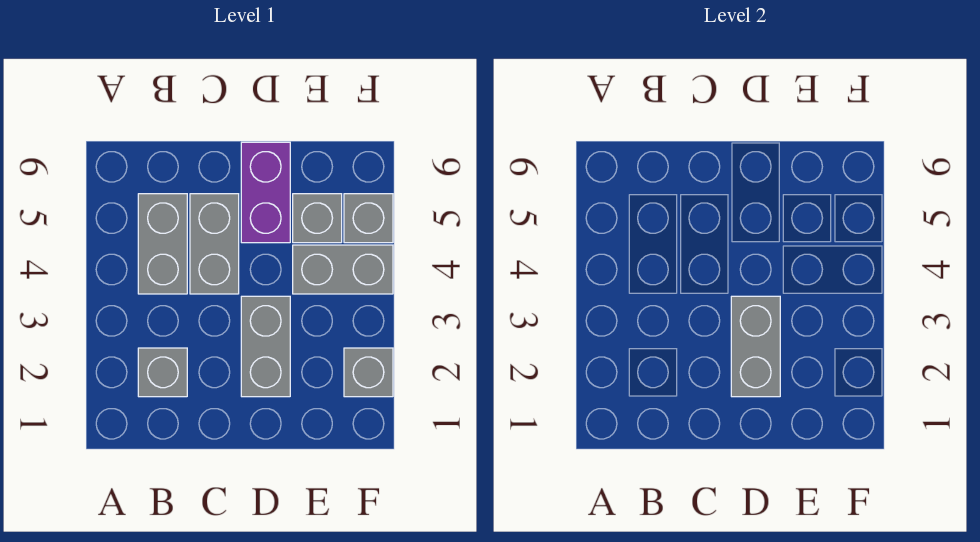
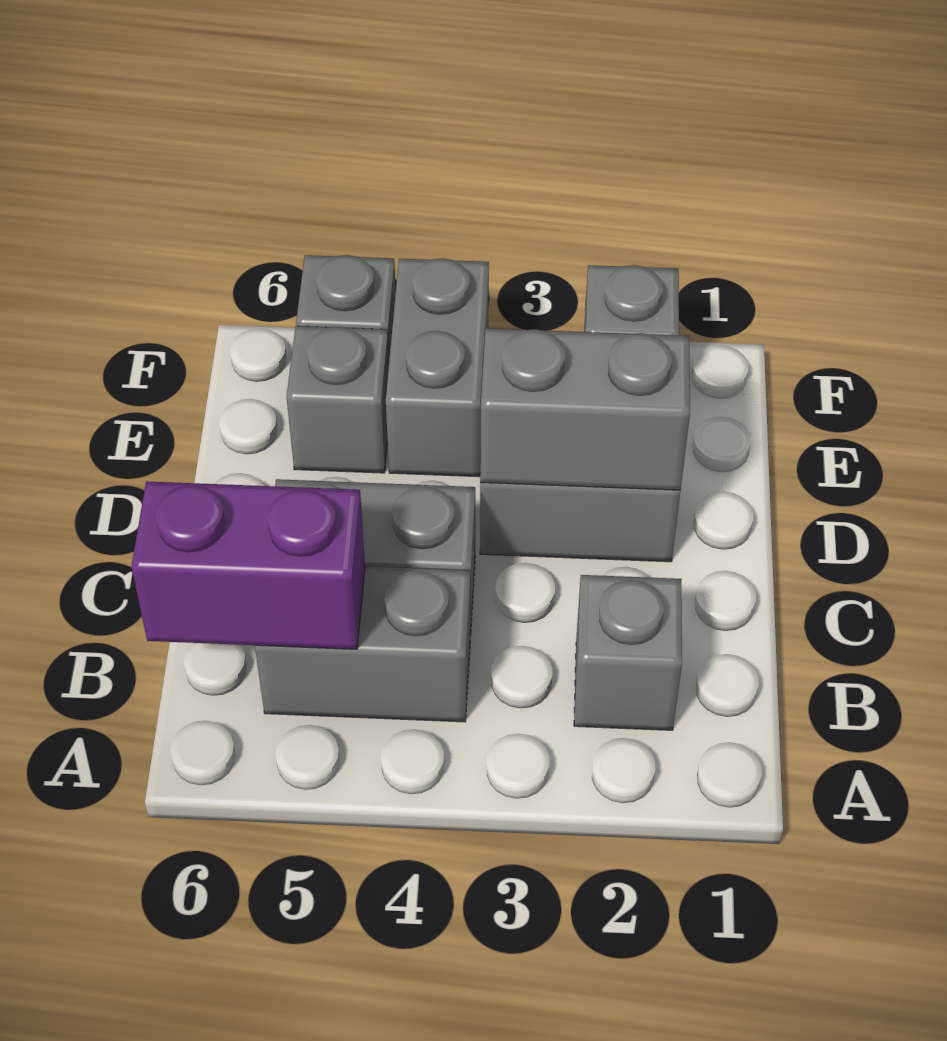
purple 1x2 brick [241,142,290,243] -> purple 1x2 brick moved to [131,481,365,649]

